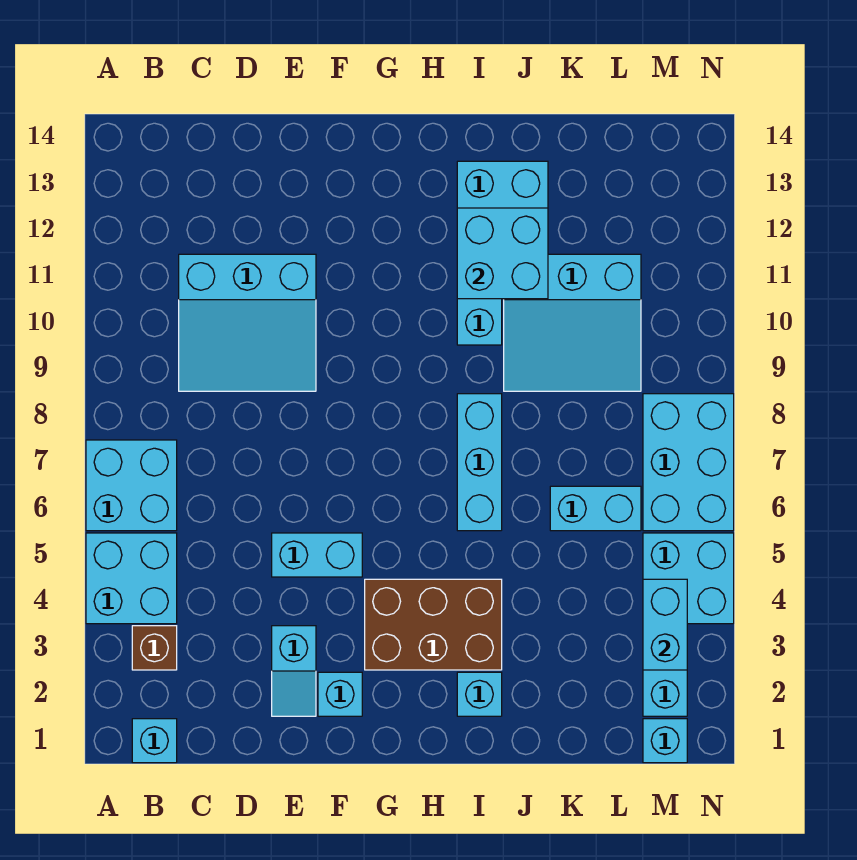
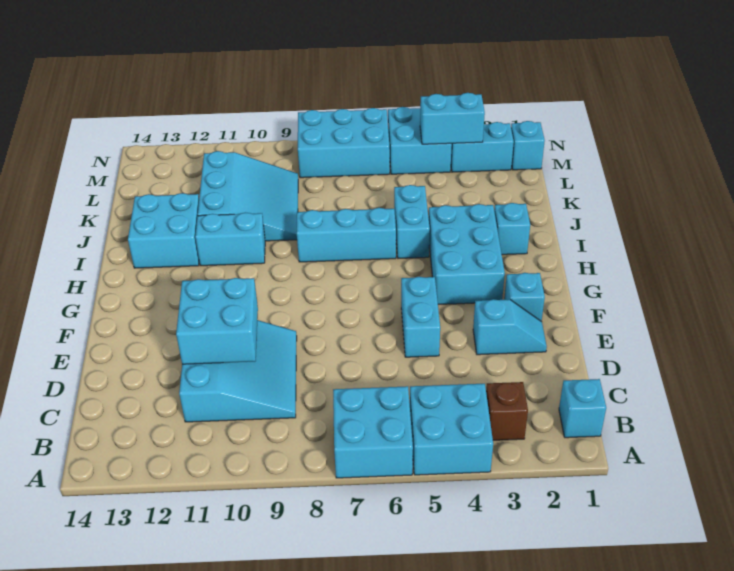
brown 2x3 brick [365,579,502,670] -> cyan 2x3 brick [429,204,505,304]
cyan 2x2 brick [457,208,548,299] -> cyan 2x2 brick moved to [176,278,258,364]
cyan 1x2 brick [550,486,641,531] -> cyan 1x2 brick moved to [394,185,430,258]

